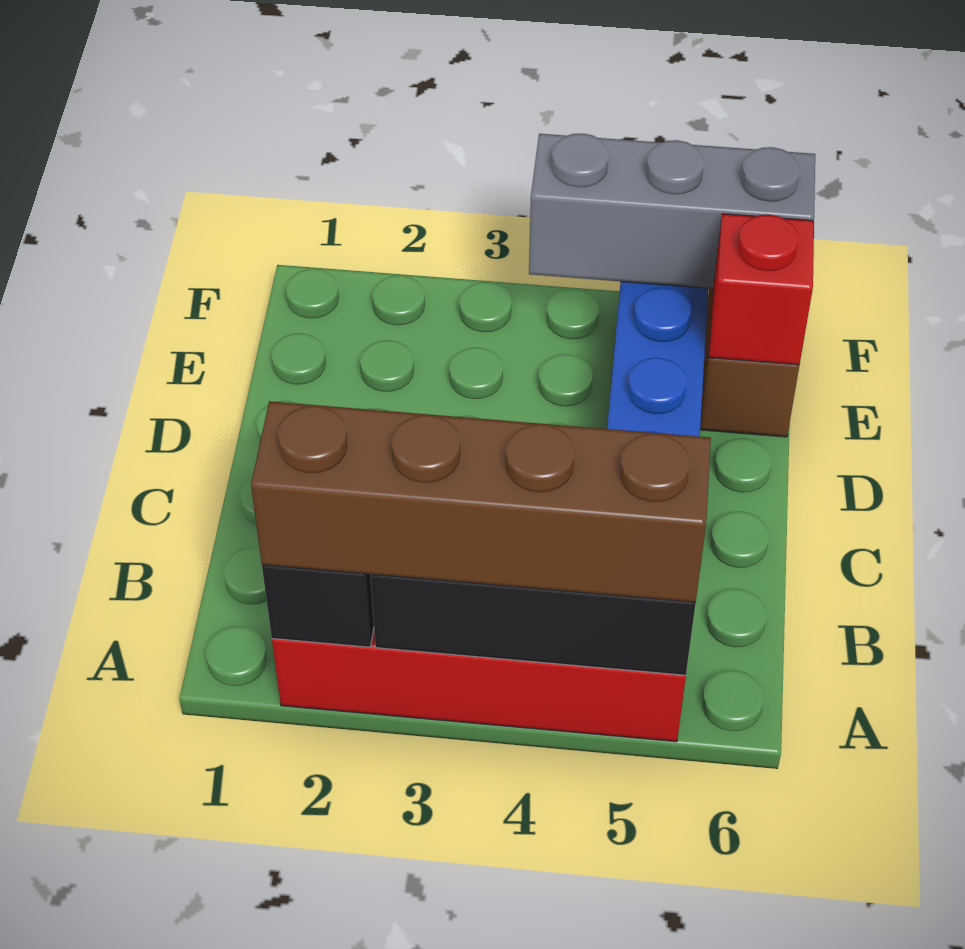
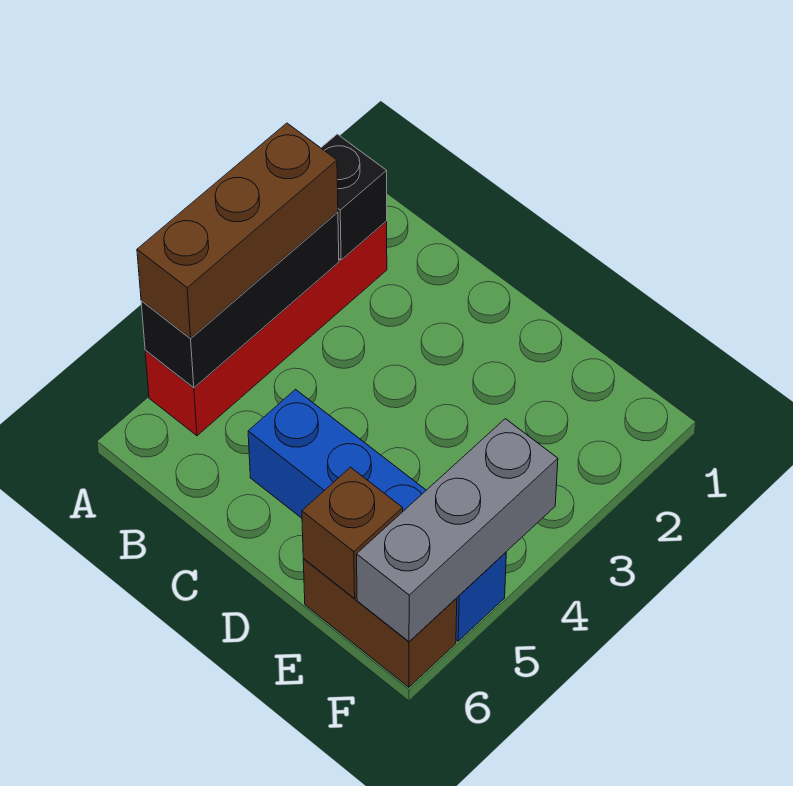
brown 1x4 brick [251,401,711,603] -> brown 1x3 brick [137,123,338,338]
red 1x1 brick [709,214,814,365] -> brown 1x1 brick [302,467,403,599]

